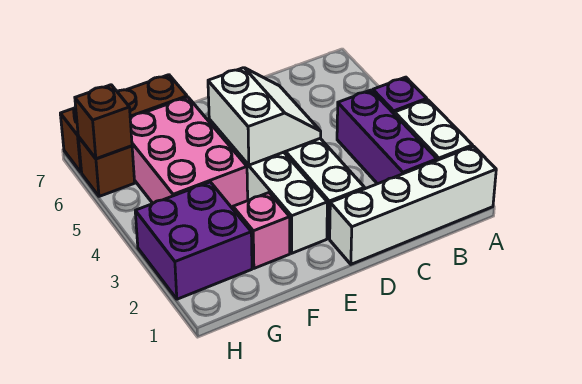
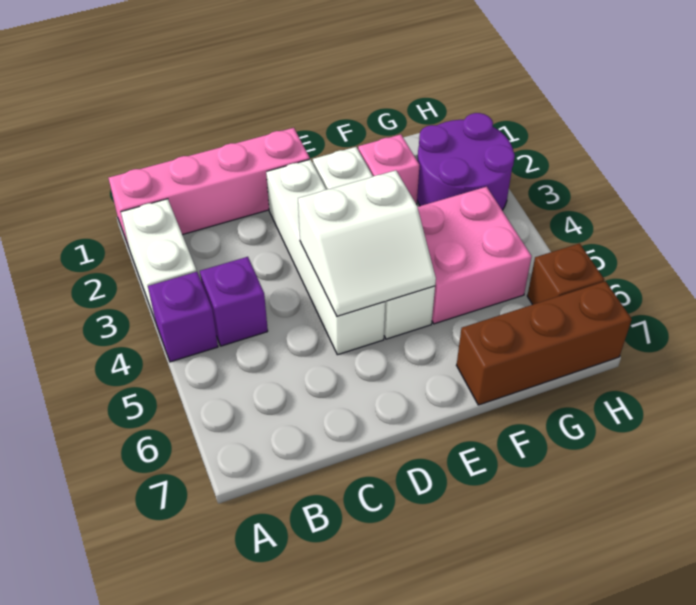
white 1x4 brick [330,146,496,264] -> pink 1x4 brick [109,128,310,247]
purple 1x3 brick [337,90,437,184] -> purple 1x1 brick [200,257,268,346]
white 2x2 slope [208,68,321,165] -> white 2x2 slope turned to [298,170,436,316]
pink 2x3 brick [130,97,248,209] -> pink 2x2 brick [418,187,532,324]
purple 2x2 brick [135,182,252,299] -> purple 2x2 round brick [417,113,515,210]
brown 1x1 brick [75,85,132,159] -> none

